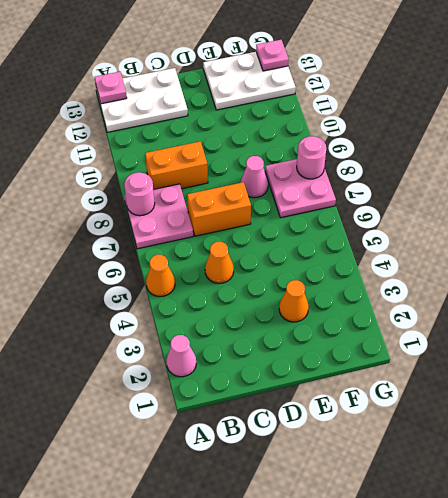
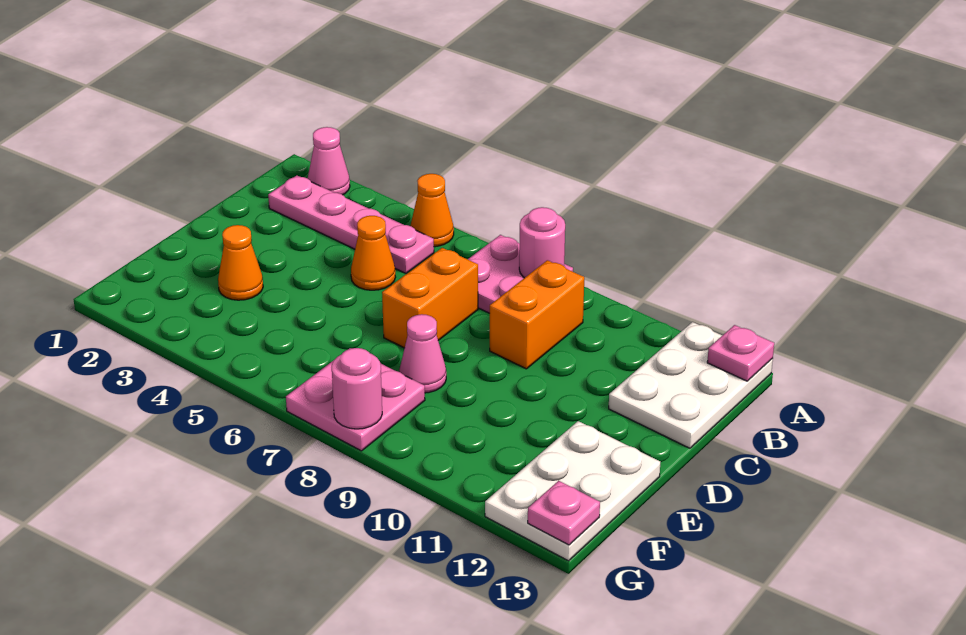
none -> pink 1x4 plate [268,175,434,273]

